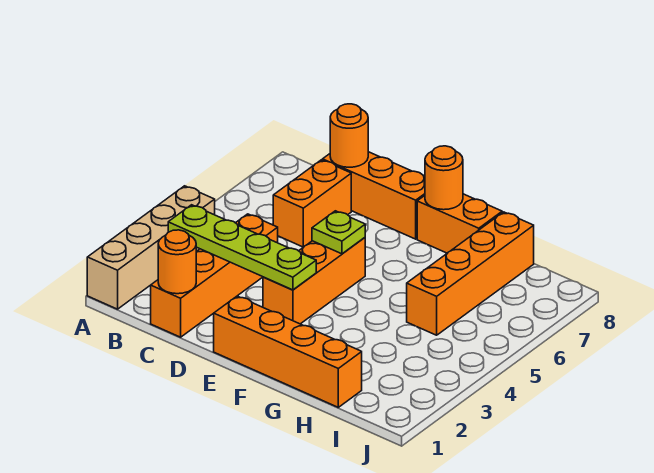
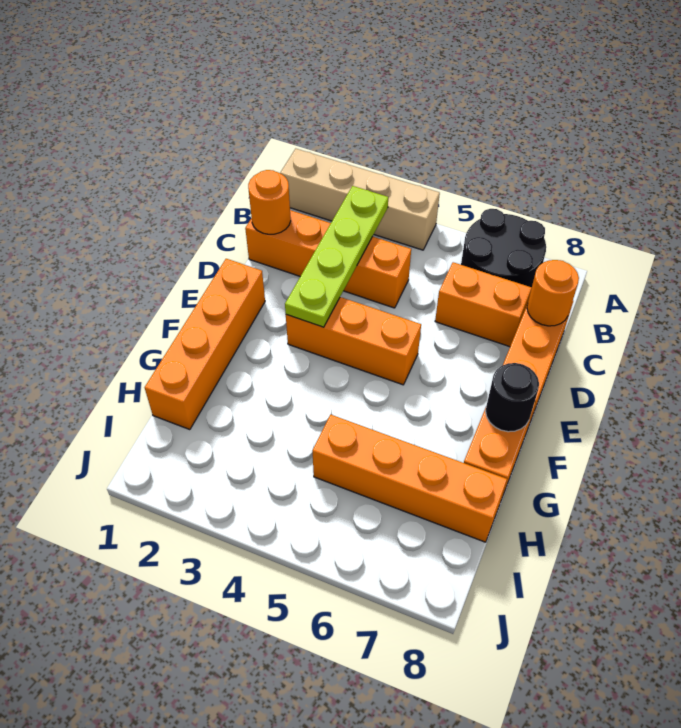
none -> black 2x2 round brick [461,209,546,287]
lime 1x1 plate [312,211,365,254] -> none
orange 1x1 round brick [425,146,463,210] -> black 1x1 round brick [486,363,539,432]

